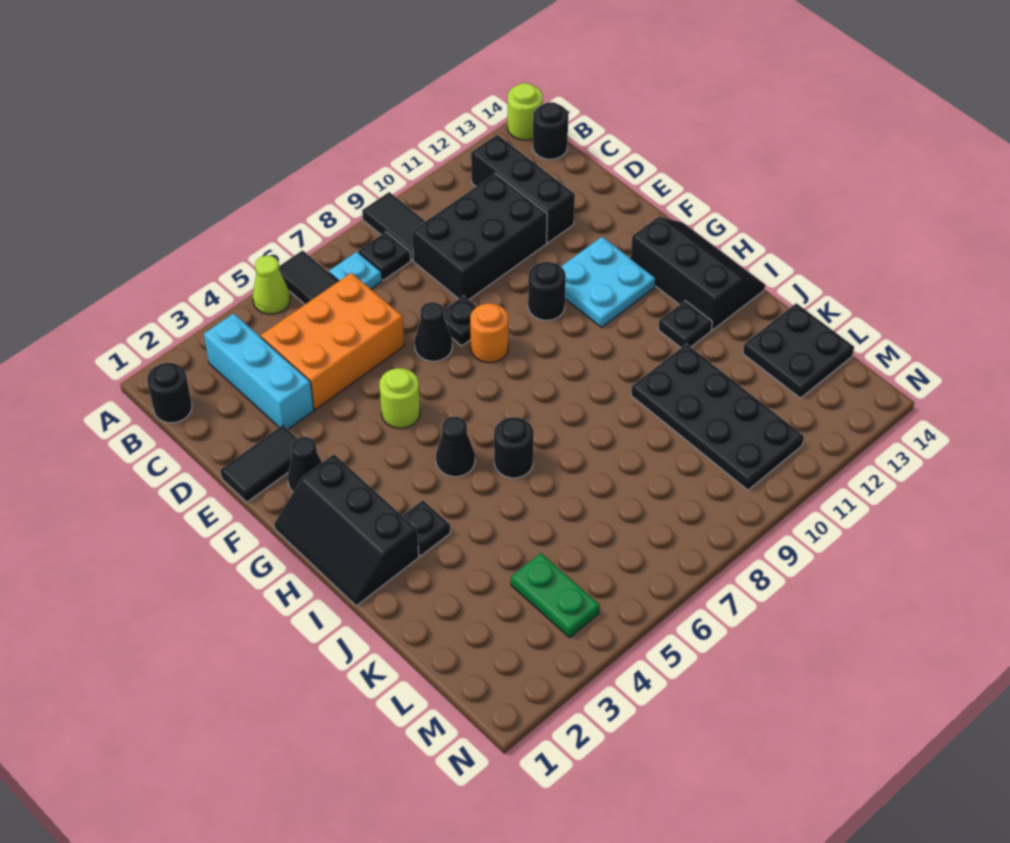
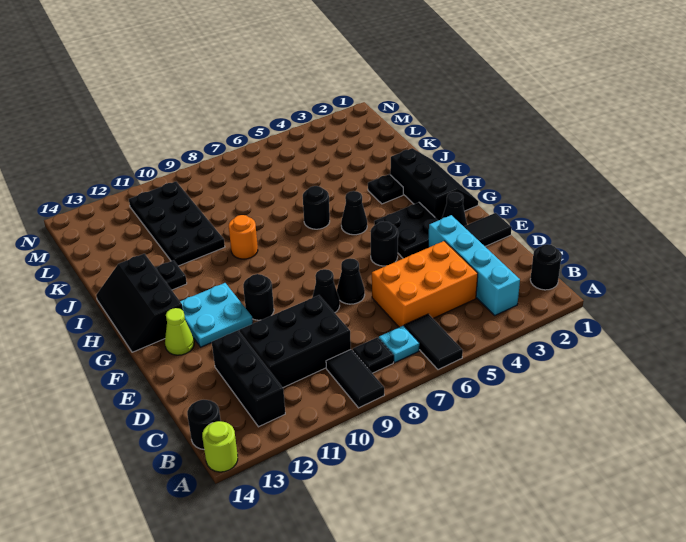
lime 1x1 cone [253,256,290,314] -> lime 1x1 cone moved to [165,308,194,355]
cyan 1x3 brick [204,313,314,429] -> cyan 1x4 brick [428,215,520,315]
black 1x1 plate [444,296,477,346] -> black 1x1 cone [312,269,340,313]
lime 1x1 round brick [379,368,420,428] -> black 1x1 round brick [371,221,398,266]
orange 1x1 round brick [470,303,508,363] -> orange 1x1 round brick moved to [229,215,258,259]
black 2x2 plate [743,303,854,398] -> black 2x2 plate moved to [374,202,438,258]
green 1x2 plate [511,553,600,637] -> none

